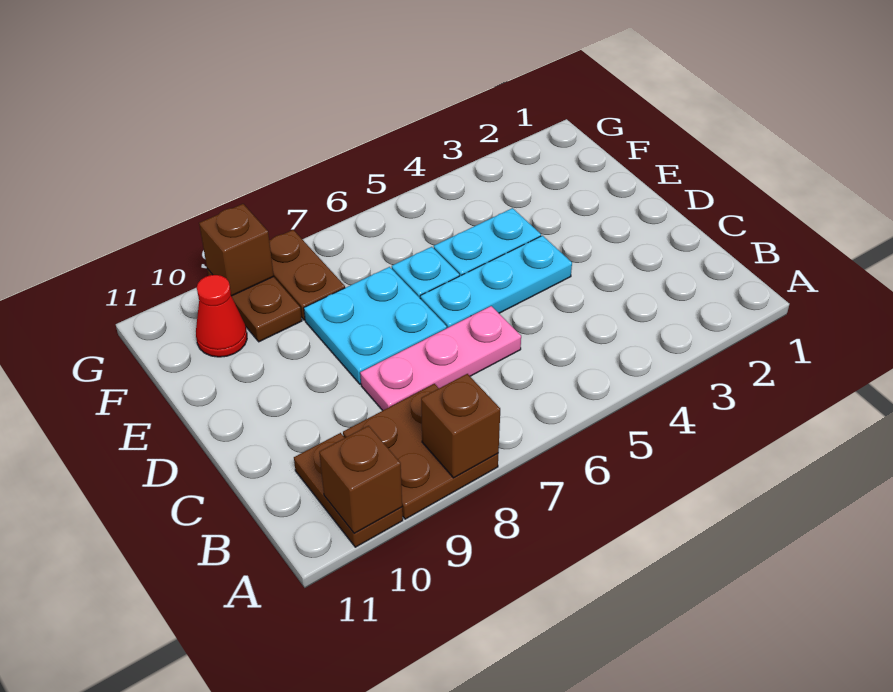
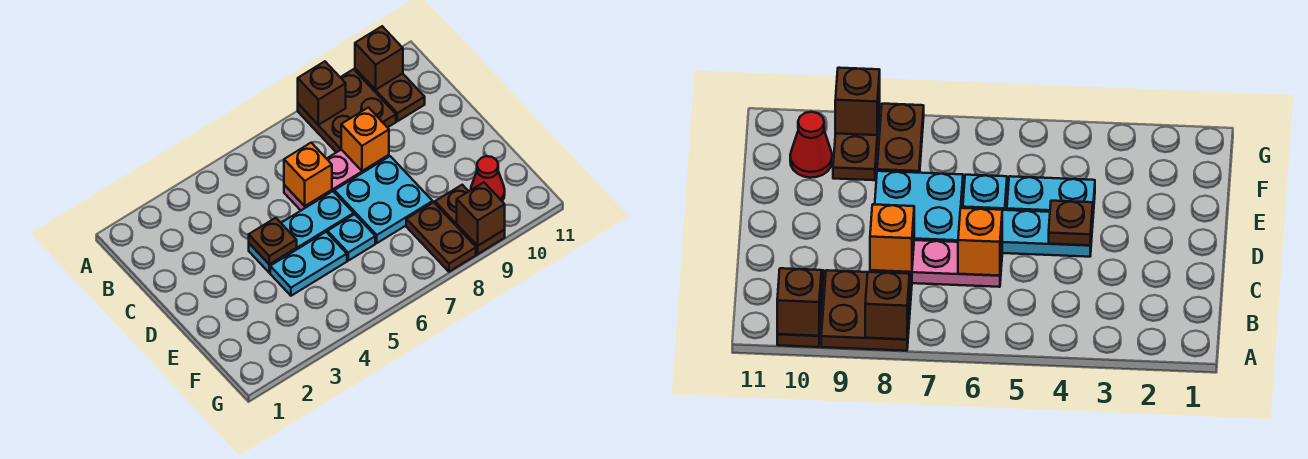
none -> orange 1x1 brick [284,143,332,206]
none -> orange 1x1 brick [341,108,389,171]
none -> brown 1x1 plate [249,218,297,264]

